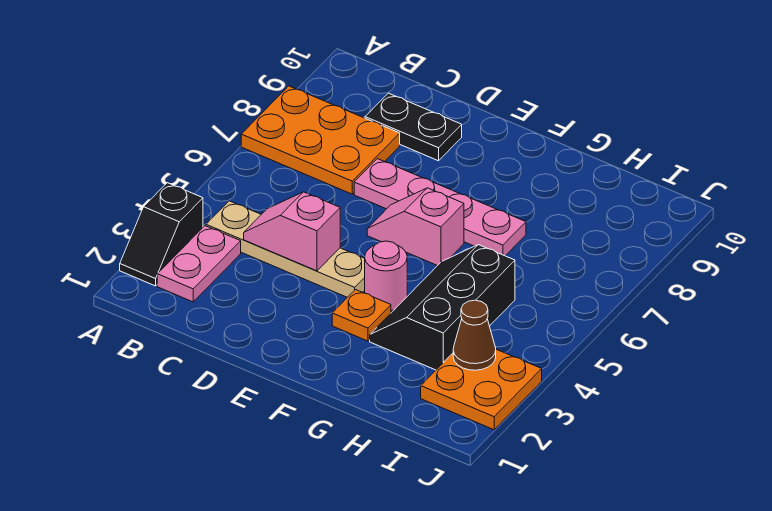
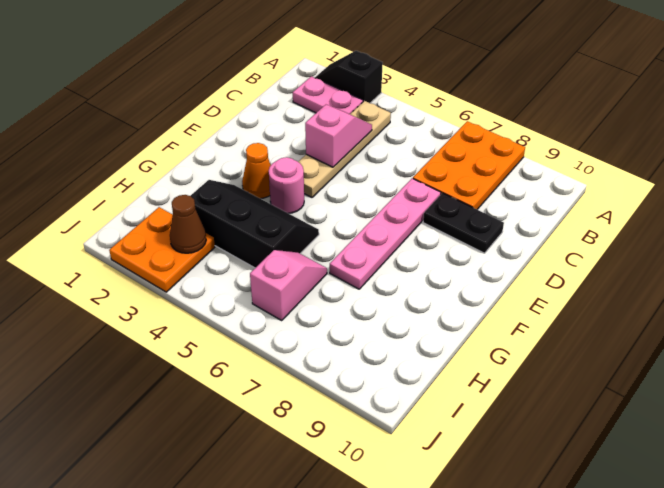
black 1x2 plate [365,93,462,161] -> black 1x2 plate turned to [423,193,504,253]
pink 1x2 slope [367,188,464,266] -> pink 1x2 slope moved to [250,250,327,320]
orange 1x1 plate [332,290,391,341] -> orange 1x1 cone [242,143,271,199]

